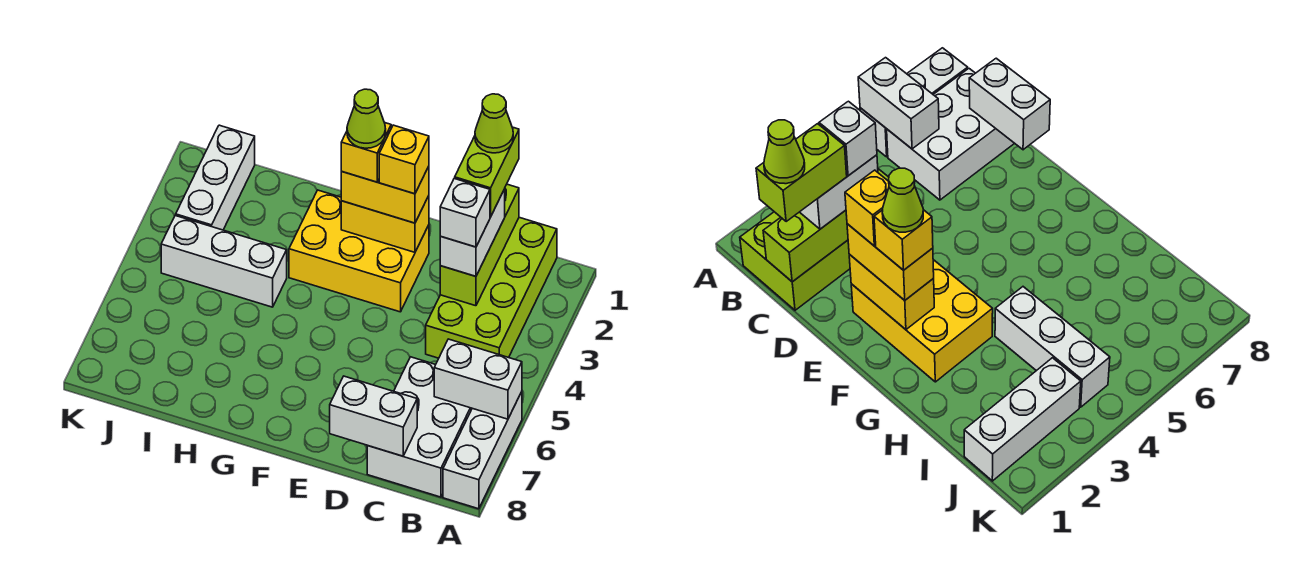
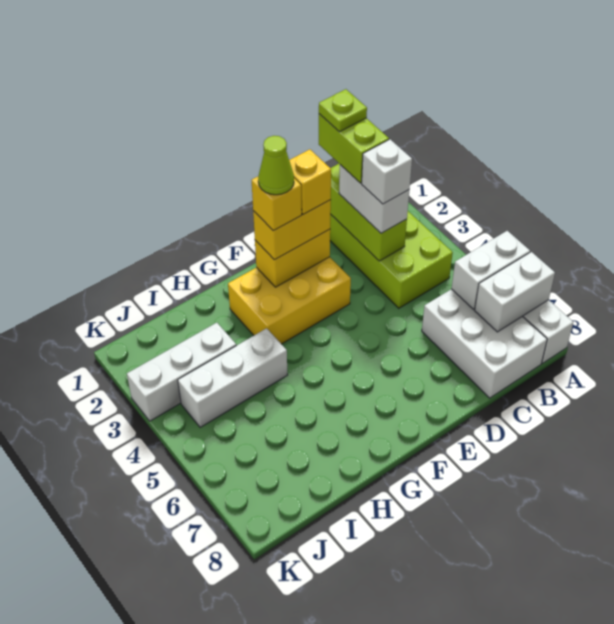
lime 1x1 cone [475,94,513,153] -> lime 1x1 plate [319,89,367,132]
white 1x2 brick [330,376,417,456] -> white 1x2 brick moved to [475,252,555,332]
white 1x3 brick [176,125,255,230] -> white 1x3 brick turned to [127,323,236,421]

